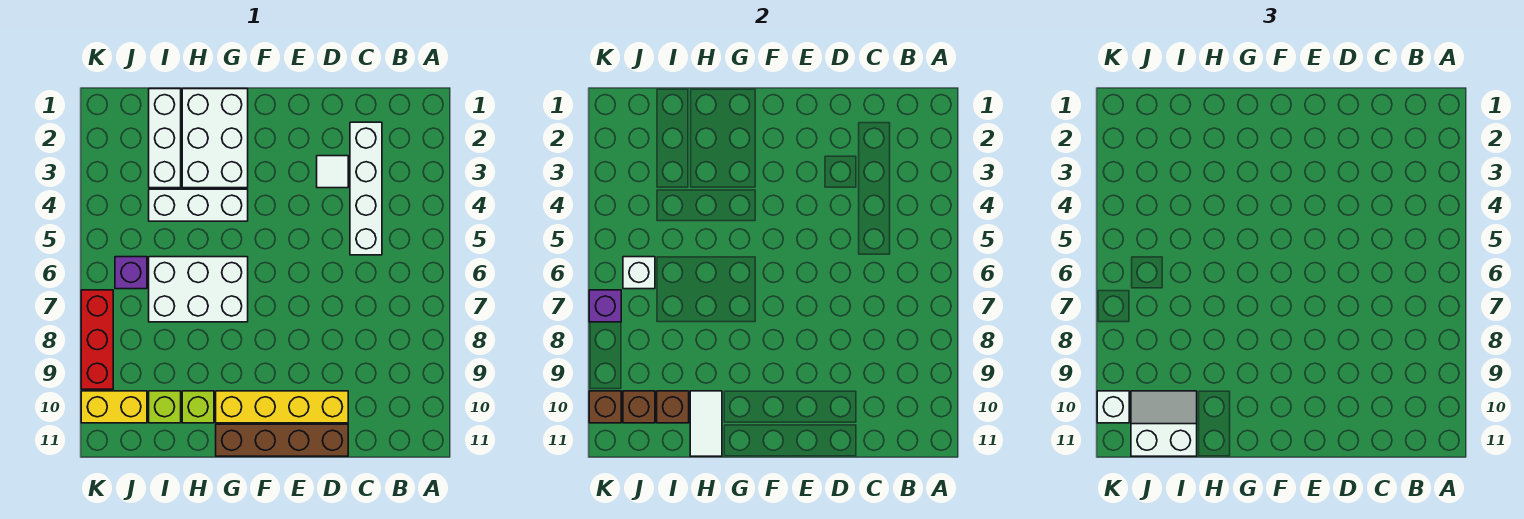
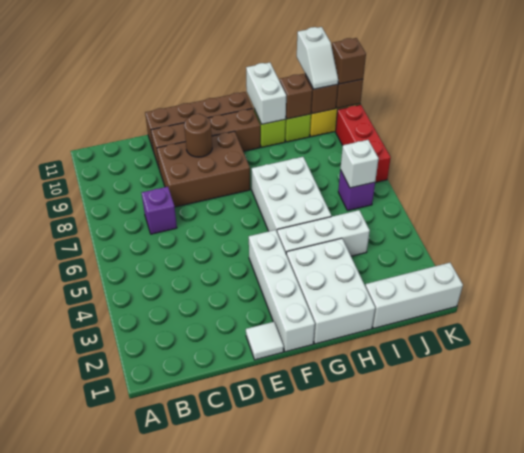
white 1x4 brick [350,122,382,255] -> white 1x4 brick moved to [249,230,315,352]
white 1x1 tile [317,156,348,188] -> white 1x1 tile moved to [246,322,284,360]
none -> brown 2x3 brick [157,131,250,207]
yellow 1x4 brick [216,391,348,423] -> brown 1x4 brick [151,108,260,167]
none -> brown 1x1 round brick [184,114,212,157]
white 2x3 brick [149,257,248,322] -> white 2x3 brick turned to [252,157,331,231]
white 1x2 tile [690,391,722,456] -> white 1x2 brick [246,63,286,124]
white 1x3 brick [149,89,181,188] -> white 1x3 brick turned to [365,263,463,328]
white 2x2 slope [1131,391,1197,456] -> white 1x2 slope [297,27,338,89]
purple 1x1 brick [589,290,621,322] -> purple 1x1 brick moved to [142,187,177,234]
white 1x1 brick [1097,391,1129,423] -> brown 1x1 brick [332,38,366,84]

